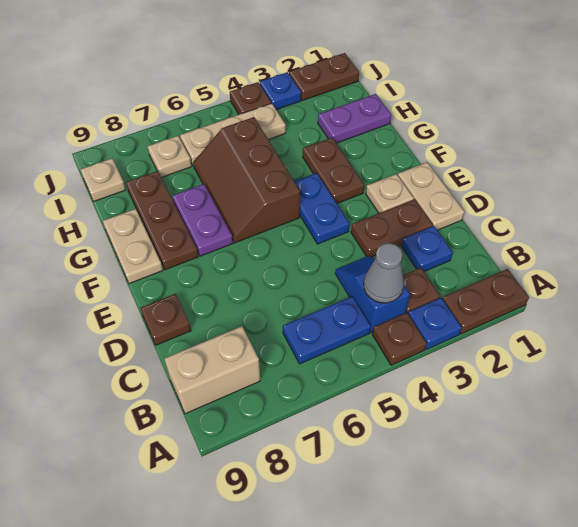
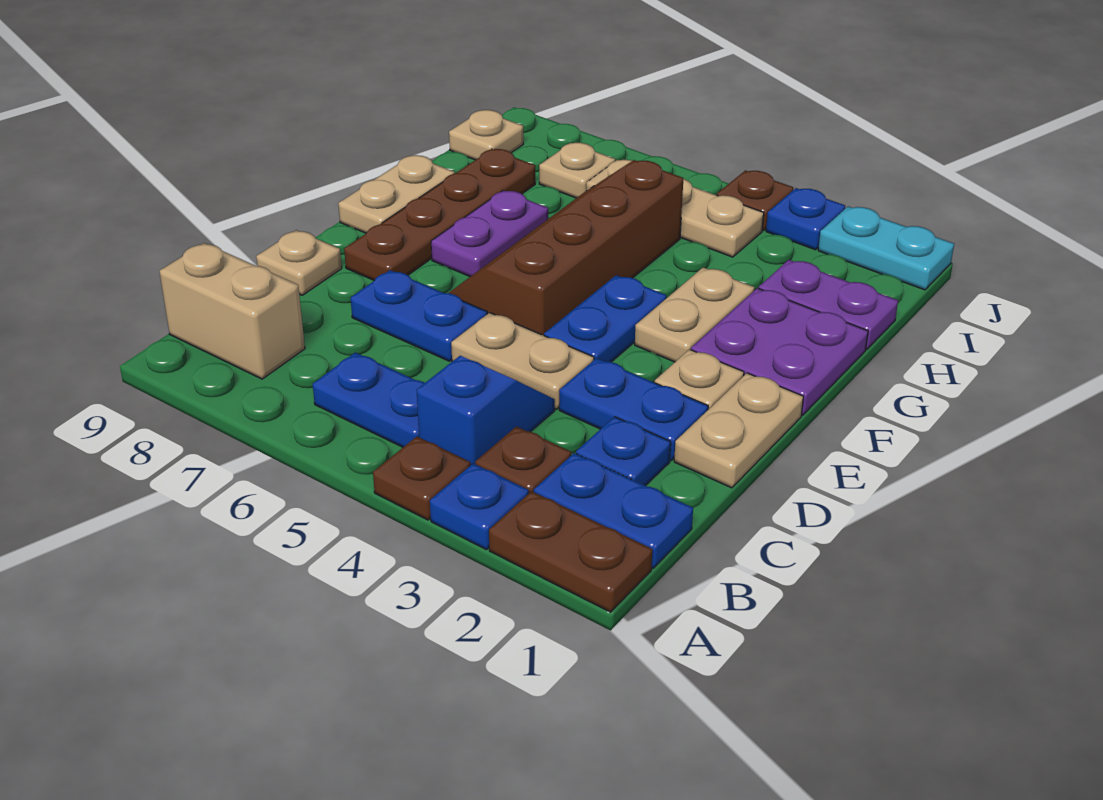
none -> blue 1x2 plate [534,453,693,568]
grey 1x1 cone [364,243,404,303] -> none
brown 1x2 plate [351,199,433,257] -> blue 1x2 plate [559,358,708,460]
none -> tan 1x2 plate [451,313,594,409]
none -> blue 1x2 plate [351,270,487,361]
brown 1x1 plate [140,294,191,345] -> tan 1x1 plate [256,230,342,295]
none -> purple 2x2 plate [691,288,868,415]
brown 1x2 plate [303,138,364,203] -> tan 1x2 plate [635,267,754,362]
brown 2x3 slope [193,117,300,243] -> brown 2x4 slope [449,160,683,335]
brown 1x3 plate [126,171,198,270] -> brown 1x4 plate [344,149,535,280]
brown 1x2 plate [289,53,359,101] -> cyan 1x2 plate [818,206,954,290]

